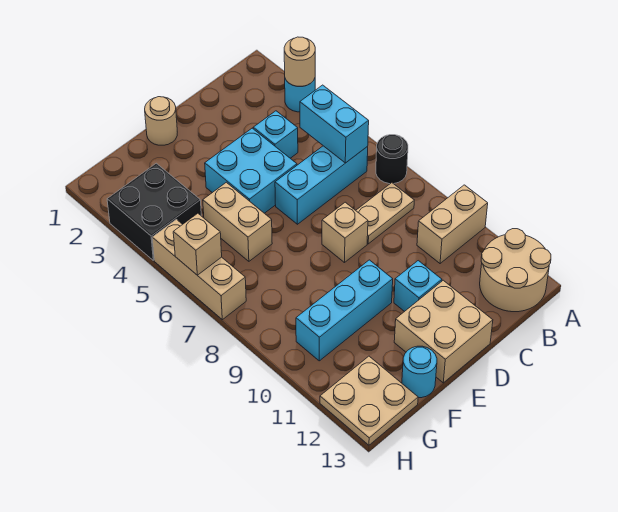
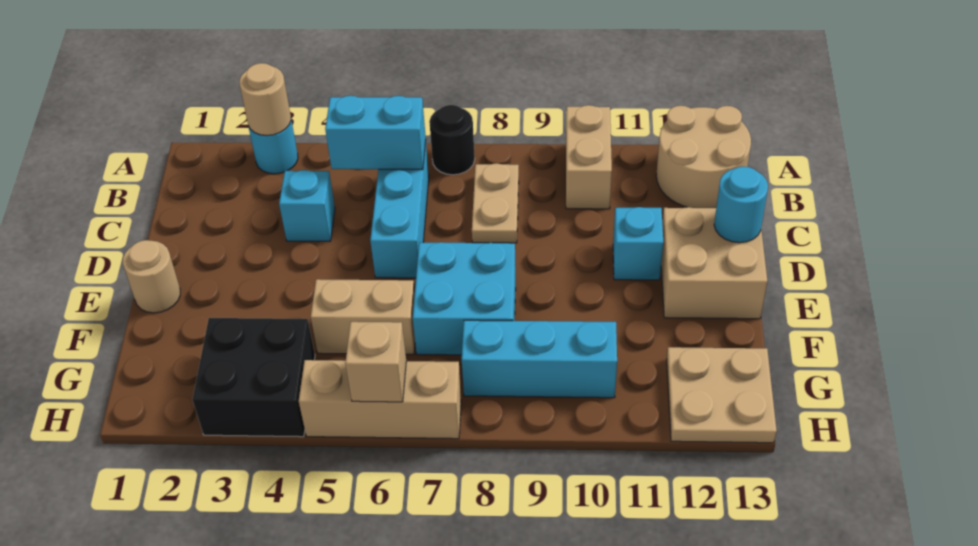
cyan 2x2 brick [205,128,297,213] -> cyan 2x2 brick moved to [413,242,516,355]
tan 1x1 brick [322,202,368,263] -> none
cyan 1x3 brick [296,260,393,361] -> cyan 1x3 brick turned to [462,320,617,398]
cyan 1x1 round brick [402,346,437,398] -> cyan 1x1 round brick moved to [714,167,768,243]

